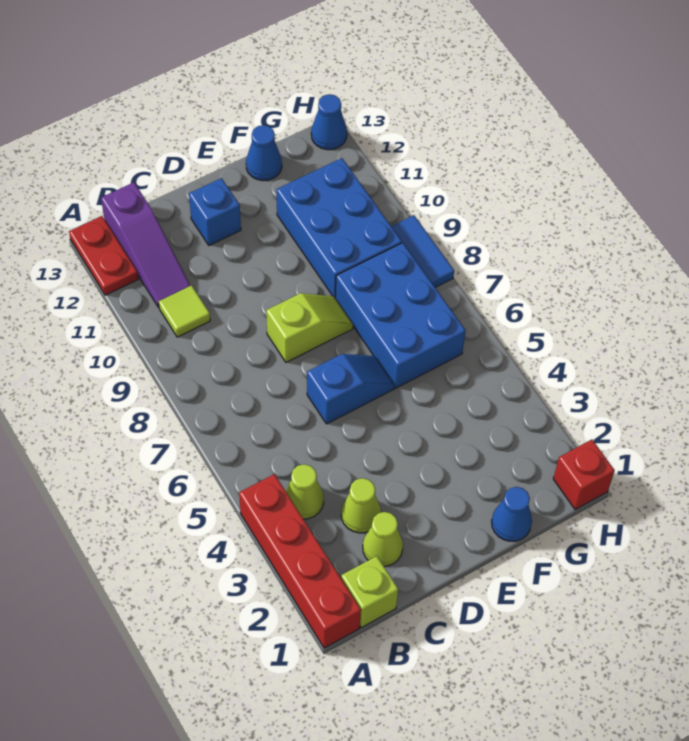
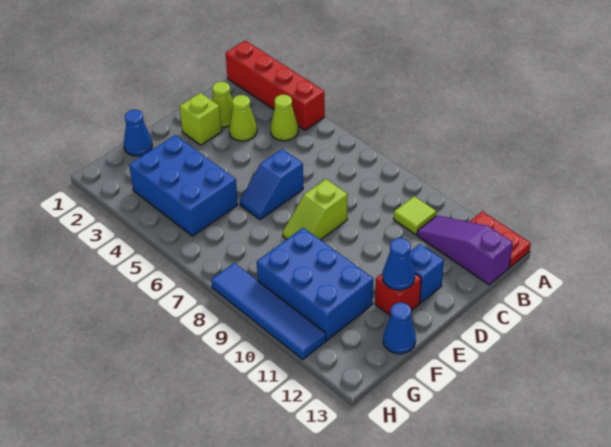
lime 1x1 brick [341,556,398,628] -> lime 1x1 brick moved to [179,93,222,145]
blue 2x3 brick [335,243,466,388] -> blue 2x3 brick moved to [129,135,238,236]
red 1x1 brick [553,440,615,510] -> red 1x1 brick moved to [375,273,421,316]
blue 1x2 tile [391,215,454,287] -> blue 1x4 tile [211,263,326,359]
blue 1x1 cone [311,94,347,150] -> blue 1x1 cone moved to [383,238,415,290]

